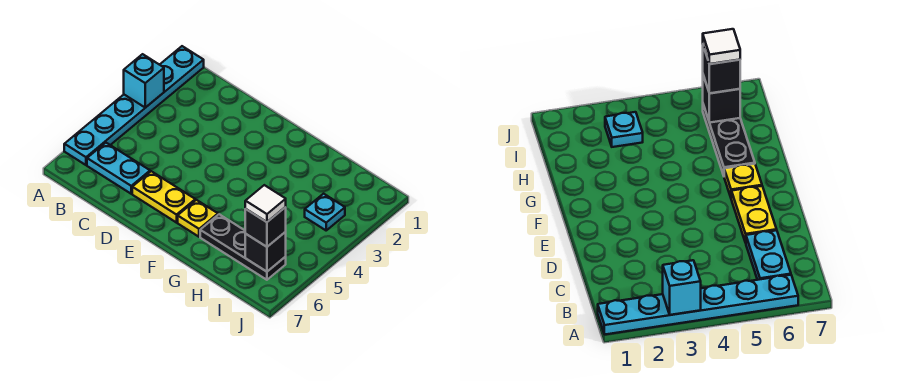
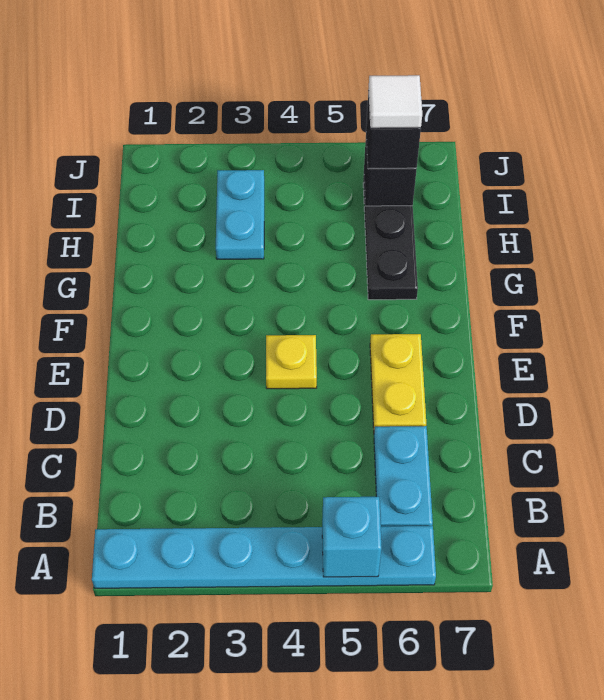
cyan 1x1 brick [124,54,164,108] -> cyan 1x1 brick moved to [322,497,382,577]
yellow 1x1 plate [178,200,218,237] -> yellow 1x1 plate moved to [266,335,317,389]
cyan 1x1 plate [305,194,345,230] -> cyan 1x2 plate [216,170,264,259]

